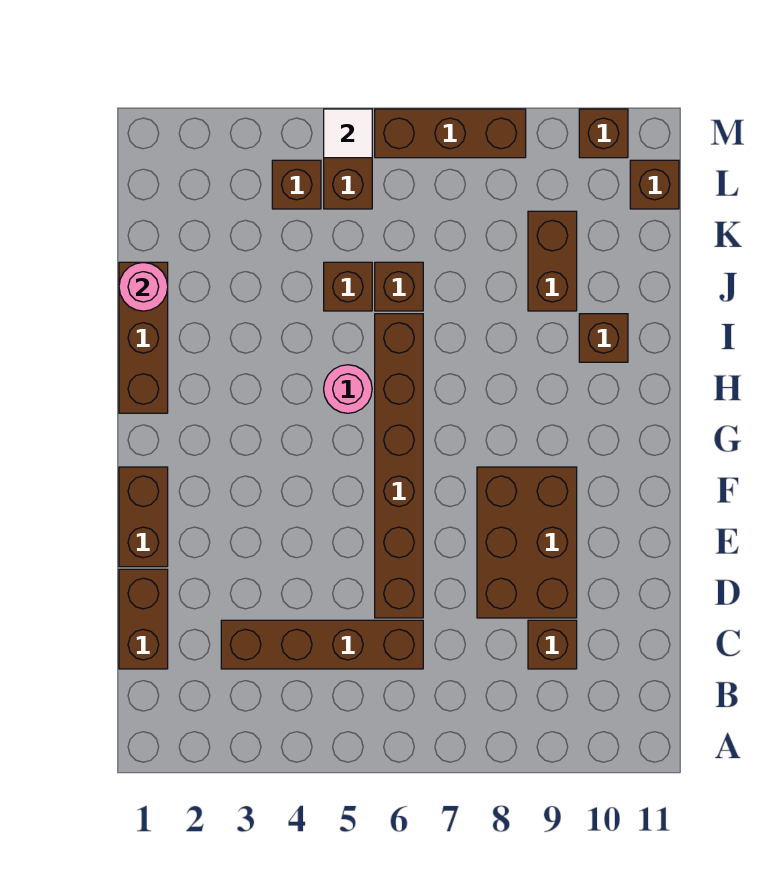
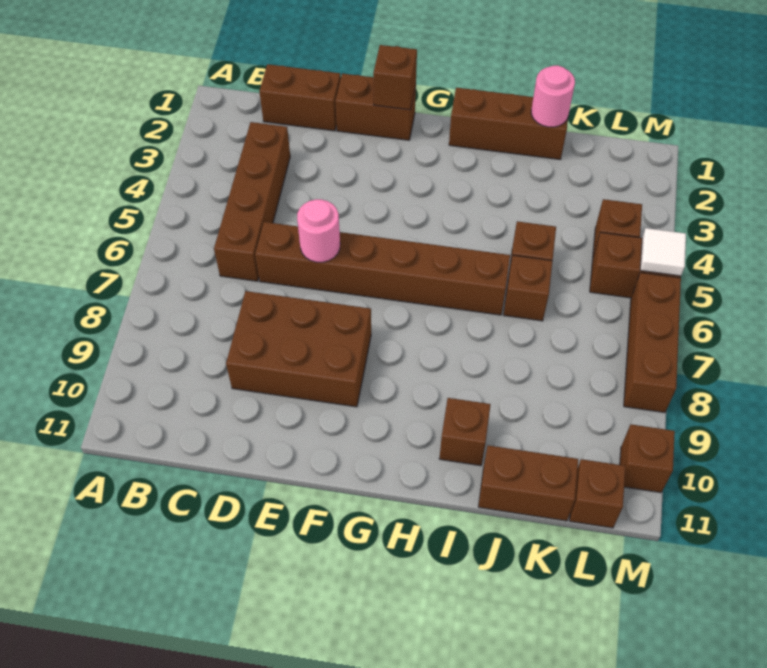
brown 1x1 brick [528,620,577,669] -> brown 1x1 brick moved to [373,45,417,110]
pink 1x1 round brick [324,365,372,413] -> pink 1x1 round brick moved to [297,199,340,262]
brown 1x2 brick [528,211,577,311] -> brown 1x2 brick moved to [478,445,578,521]

